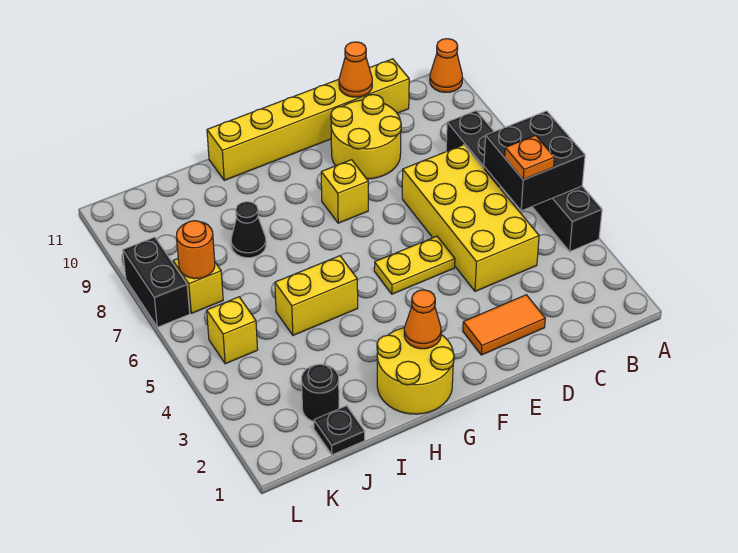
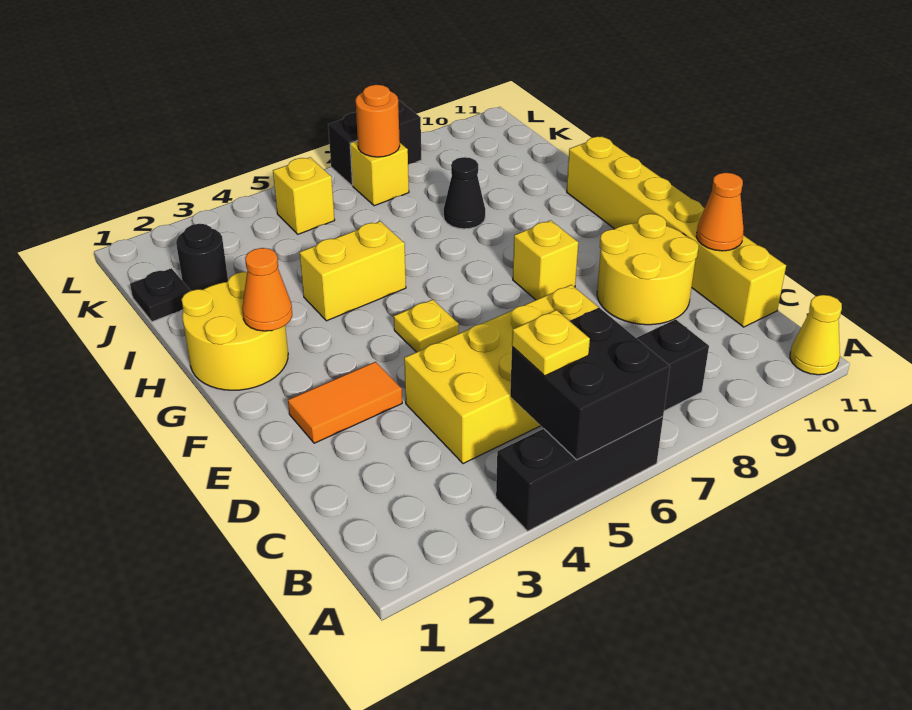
orange 1x1 cone [430,39,463,92] -> yellow 1x1 cone [790,295,842,375]
orange 1x1 plate [505,135,554,180] -> yellow 1x1 plate [512,310,590,376]
orange 1x2 tile [463,295,545,355] -> orange 1x2 tile turned to [288,362,402,443]
yellow 1x2 plate [374,236,455,294] -> yellow 1x1 plate [394,300,459,352]
yellow 1x2 brick [275,256,358,335] -> yellow 1x2 brick turned to [300,221,406,321]

